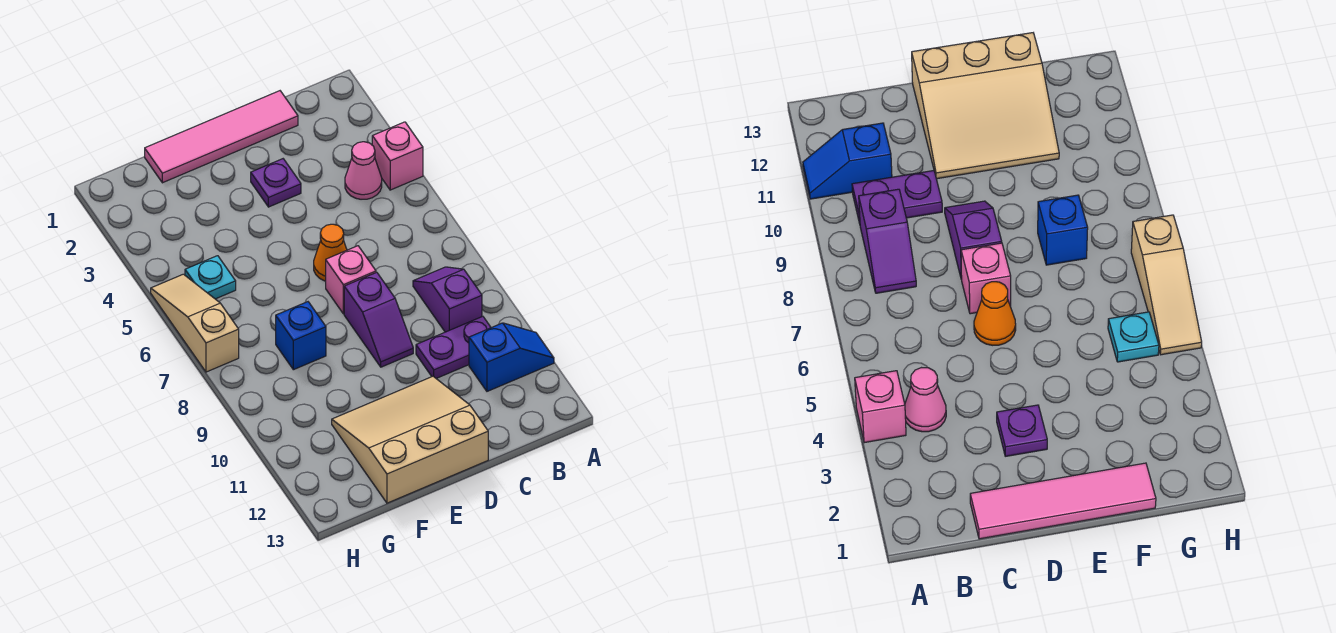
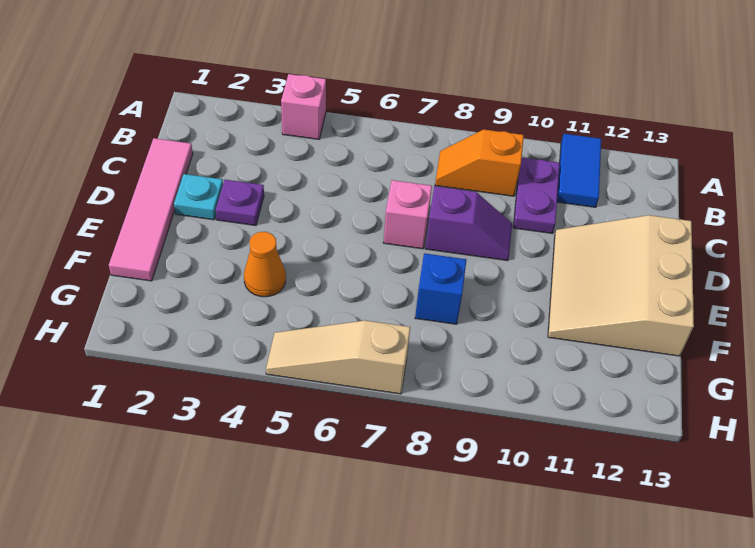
blue 1x2 slope [469,323,554,391] -> blue 1x2 tile [557,134,601,207]
pink 1x1 cone [345,142,382,199] -> none
purple 1x2 slope [413,267,482,332] -> orange 1x2 slope [435,130,524,196]
orange 1x1 cone [314,224,347,281] -> orange 1x1 cone moved to [244,232,286,297]
cyan 1x1 plate [185,256,236,299] -> cyan 1x1 plate moved to [174,174,223,220]

